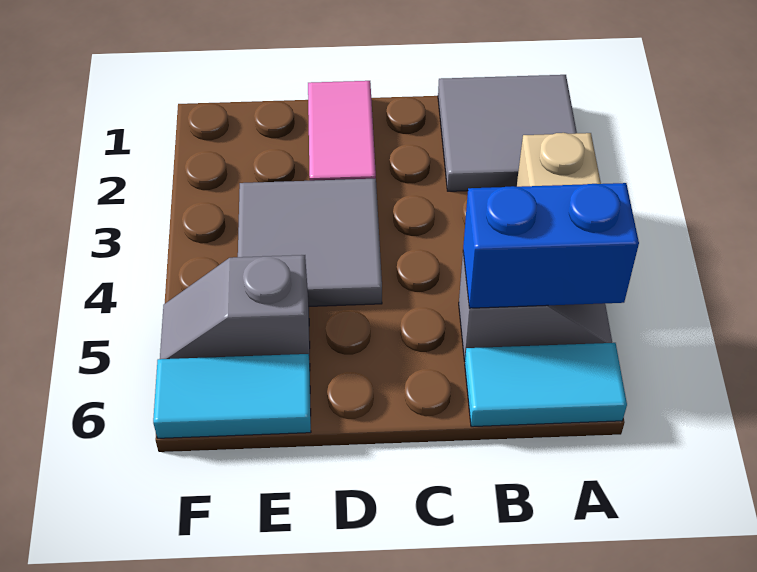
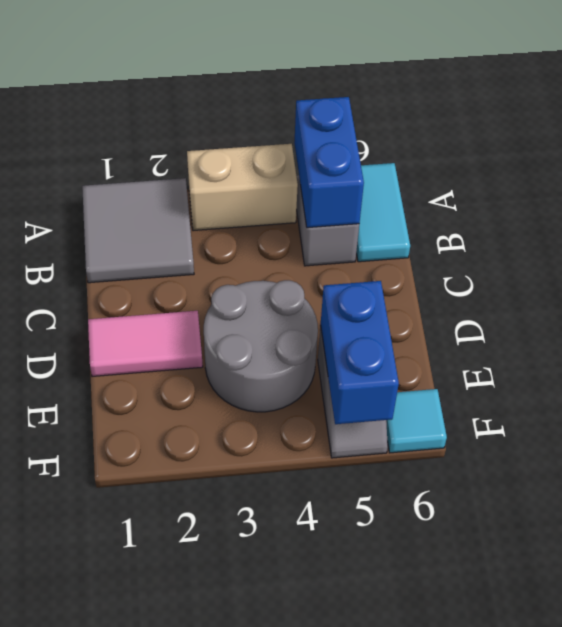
grey 2x2 tile [238,179,382,306] -> grey 2x2 round brick [204,280,318,412]
none -> blue 1x2 brick [321,281,399,424]
cyan 1x2 tile [153,354,311,438] -> cyan 1x1 tile [386,389,447,453]

